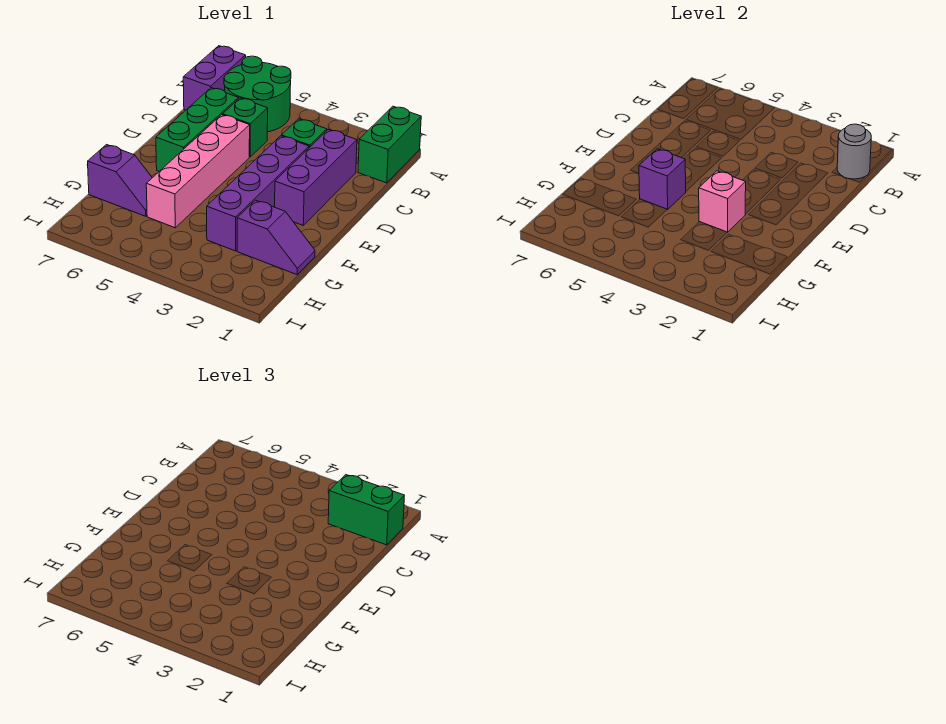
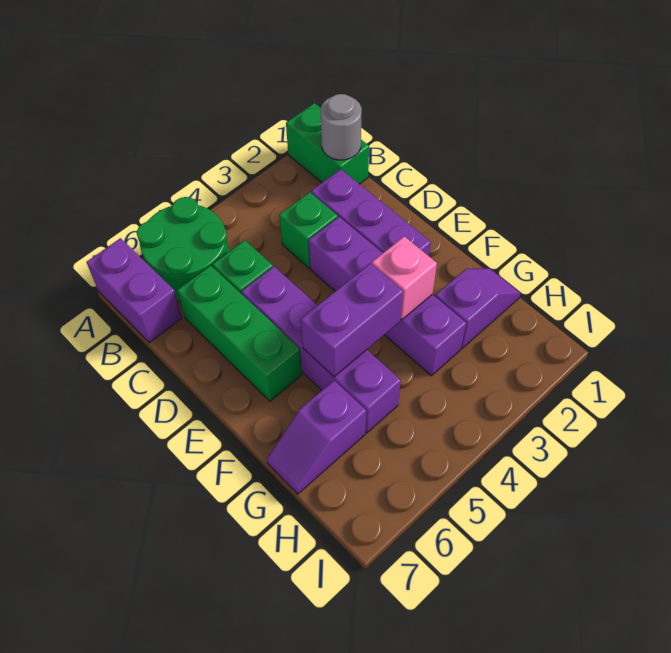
green 1x2 brick [328,475,404,545] -> none
pink 1x4 brick [146,115,250,228] -> purple 1x4 brick [242,267,401,433]
purple 1x1 brick [639,149,686,210] -> purple 1x2 brick [301,263,403,377]
purple 1x2 slope [88,145,152,216] -> purple 1x2 slope turned to [267,381,366,494]

